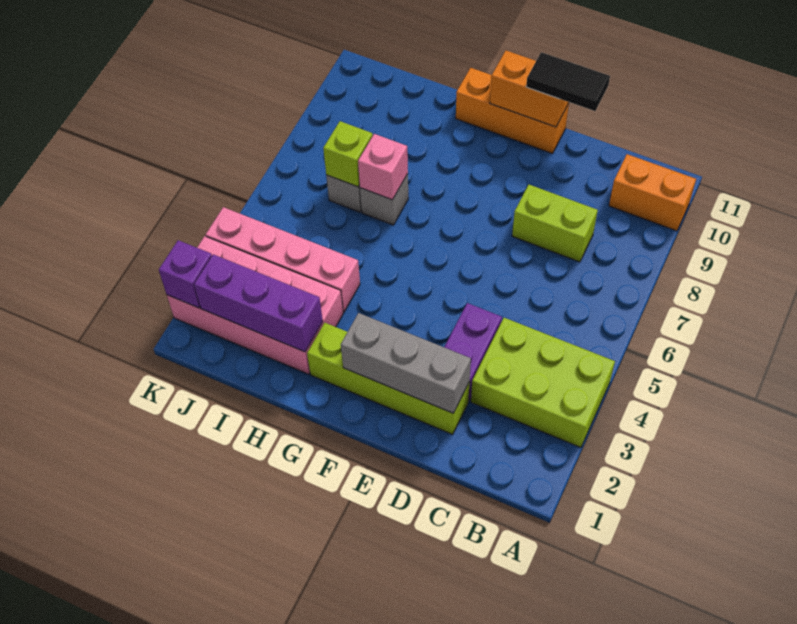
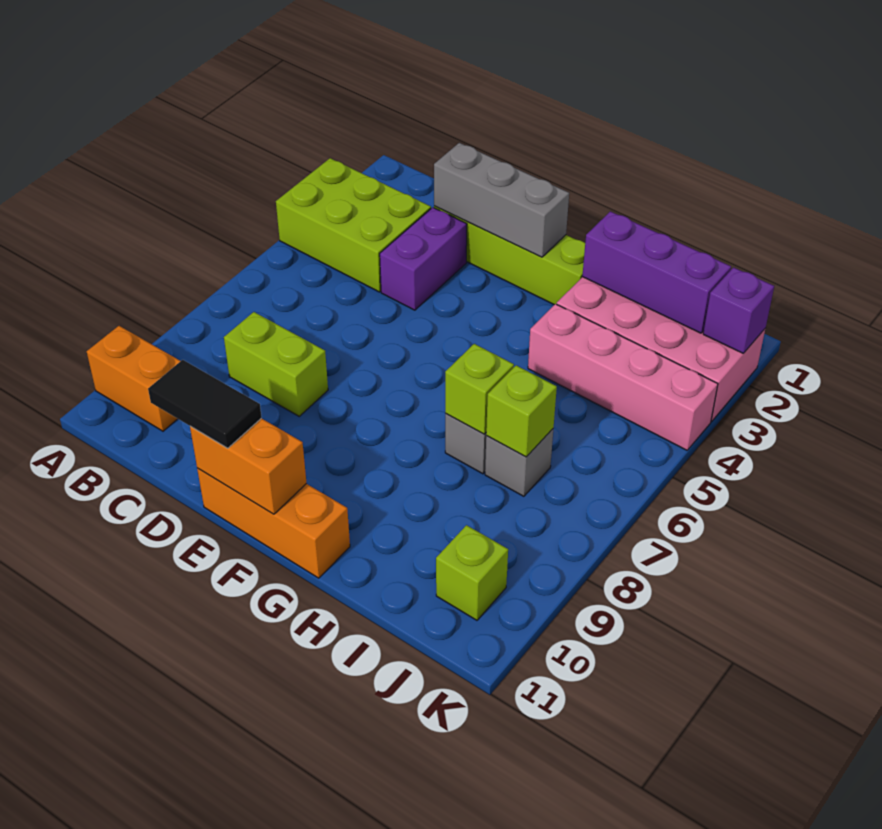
pink 1x1 brick [358,134,408,200] -> lime 1x1 brick [445,344,514,434]
none -> lime 1x1 brick [436,525,508,620]

